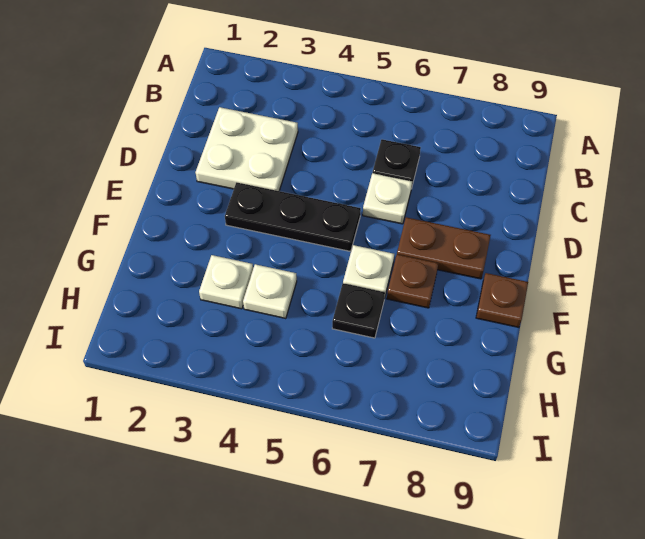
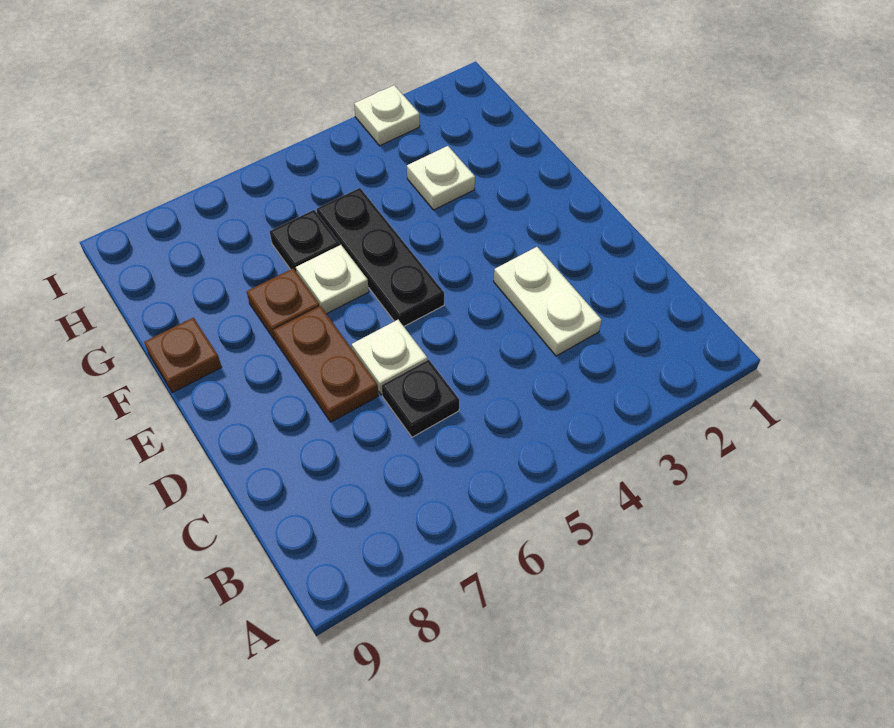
white 2x2 plate [196,107,298,191] -> white 1x2 plate [494,247,601,356]
black 1x3 plate [225,182,361,251] -> black 1x3 plate turned to [317,188,444,326]
brown 1x2 plate [397,217,491,279] -> brown 1x2 plate turned to [273,306,379,422]
white 1x1 plate [243,264,297,319] -> white 1x1 plate moved to [354,85,420,146]

